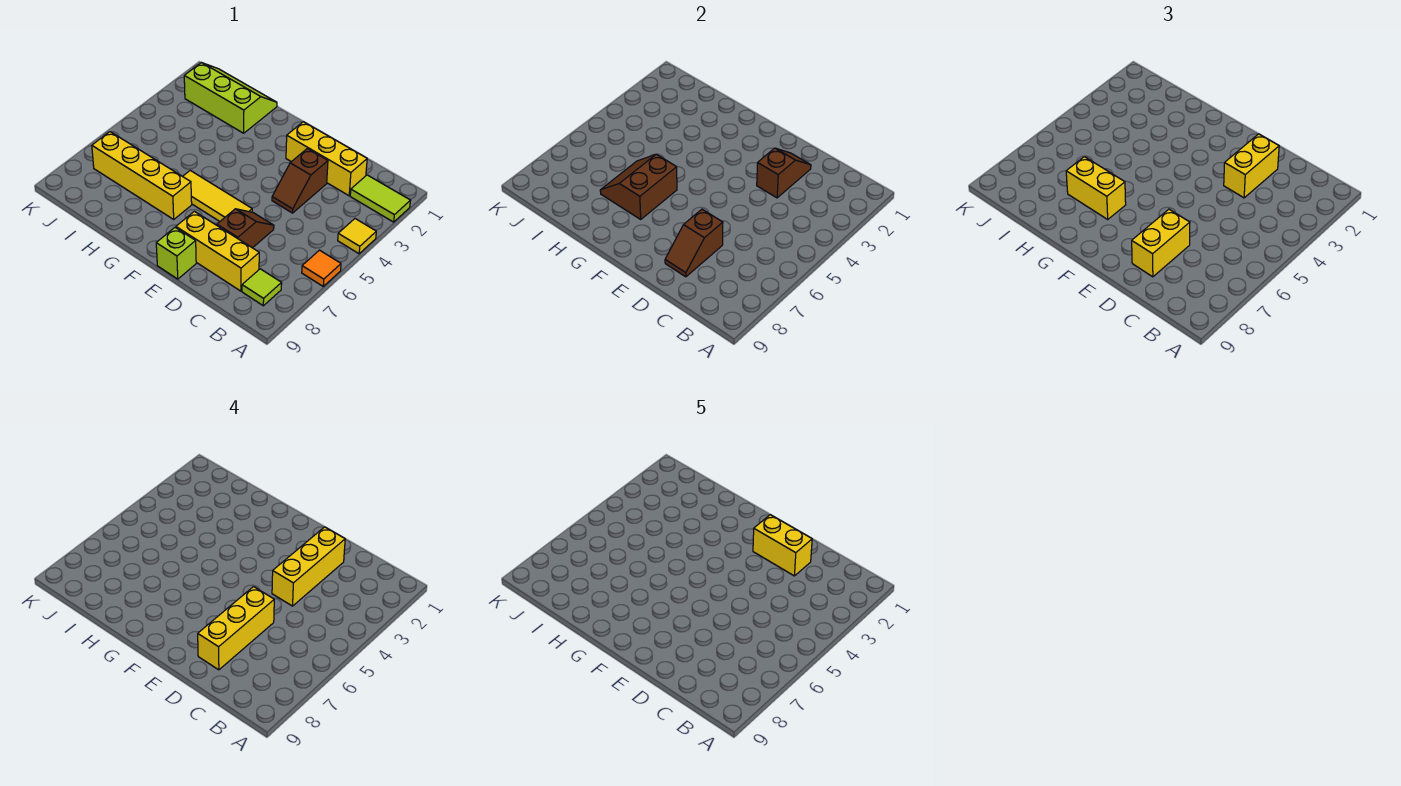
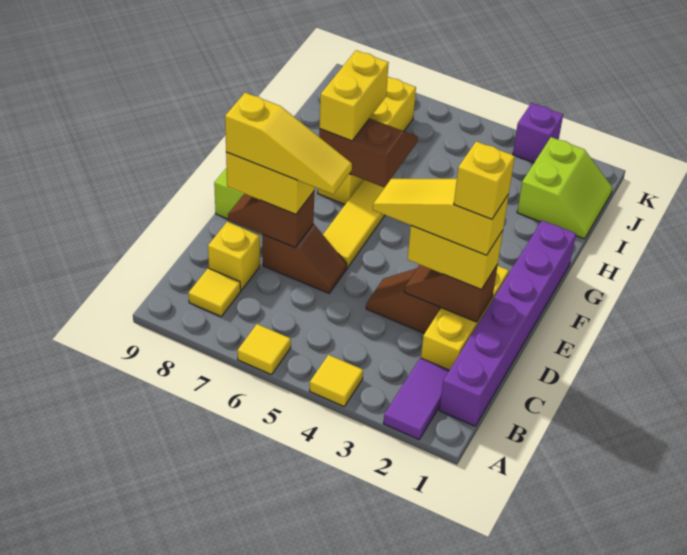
lime 1x2 tile [350,175,411,222] -> purple 1x2 tile [383,358,449,439]
orange 1x1 tile [302,250,341,286] -> yellow 1x1 tile [237,324,291,375]
none -> purple 1x6 brick [439,220,576,426]
lime 1x1 tile [242,269,282,306] -> yellow 1x1 tile [188,268,241,317]
yellow 1x3 brick [176,211,259,291] -> yellow 1x1 brick [208,222,260,290]
brown 1x2 slope [757,148,811,198] -> brown 1x2 slope turned to [404,265,498,322]
yellow 1x3 brick [272,527,345,606] -> yellow 1x3 slope [373,179,509,255]
yellow 1x2 brick [753,515,812,576] -> yellow 1x1 brick [454,141,515,219]
yellow 1x3 brick [198,587,274,670] -> yellow 1x3 slope [225,93,352,194]
lime 2x3 slope [184,63,277,133] -> lime 2x2 slope [517,137,613,239]
none -> purple 1x1 brick [513,103,563,163]

